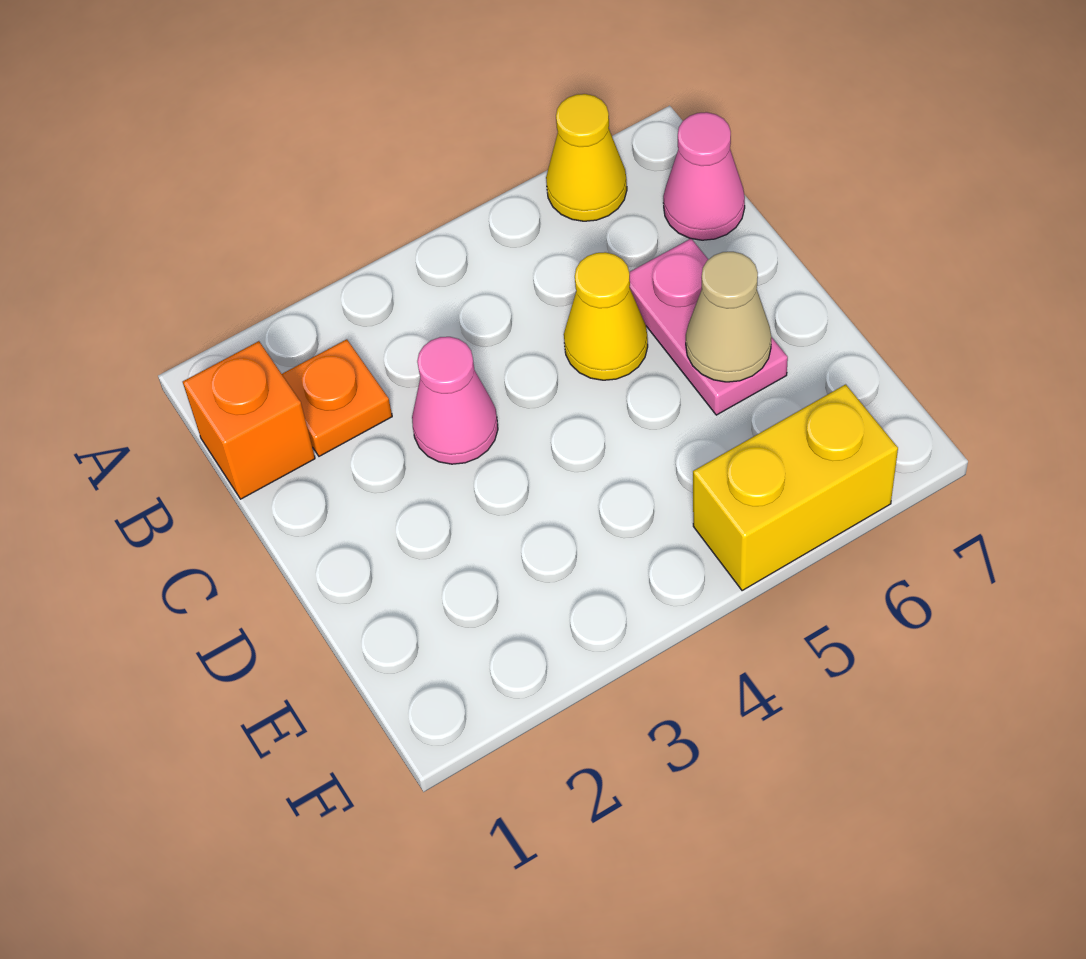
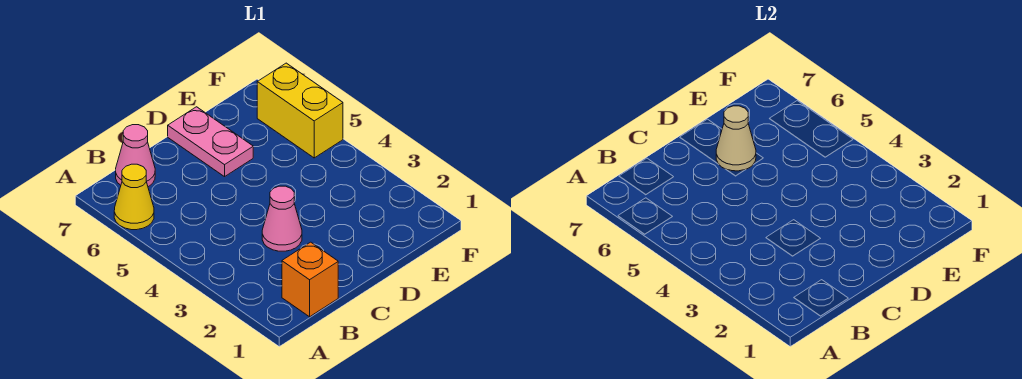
orange 1x1 plate [282,339,392,456] -> none
yellow 1x1 cone [564,252,648,380] -> none
pink 1x2 plate [629,239,788,415] -> pink 1x2 plate turned to [168,107,253,177]

